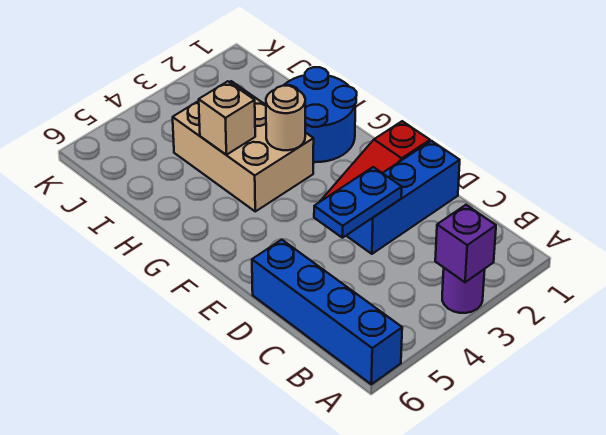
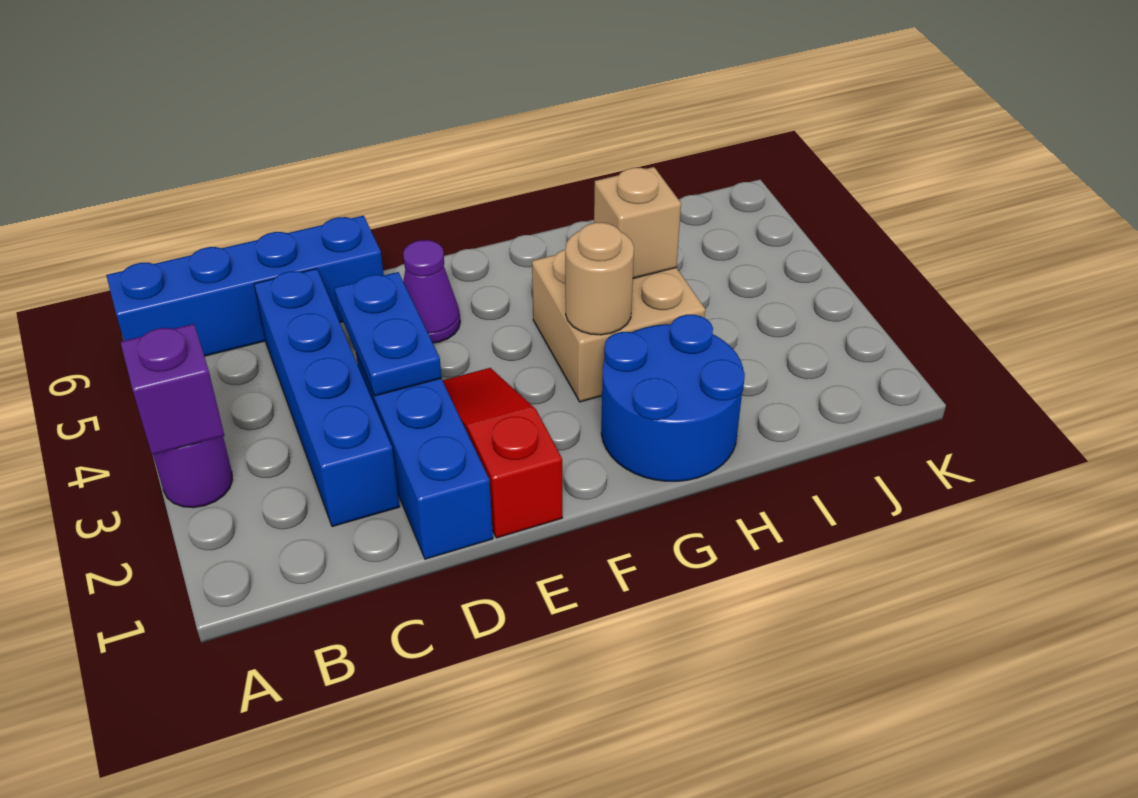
none -> blue 1x4 brick [254,269,400,527]
none -> purple 1x1 cone [403,240,460,343]
tan 2x3 brick [173,81,314,211] -> tan 2x2 brick [532,250,705,402]

